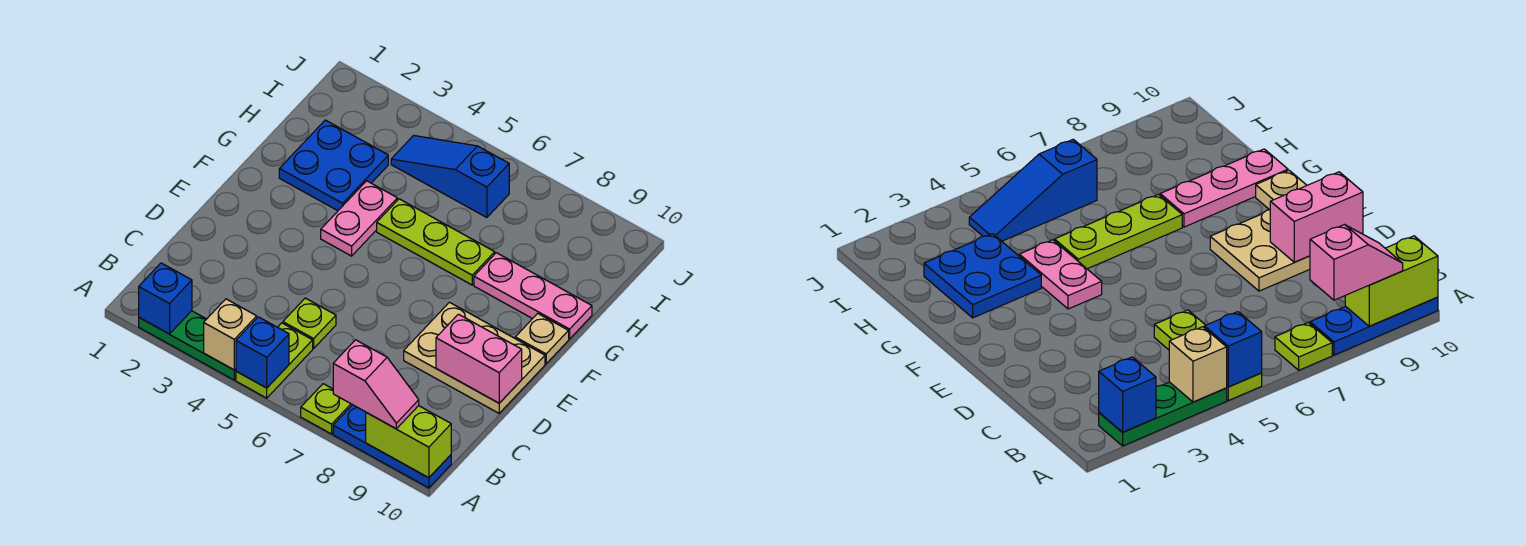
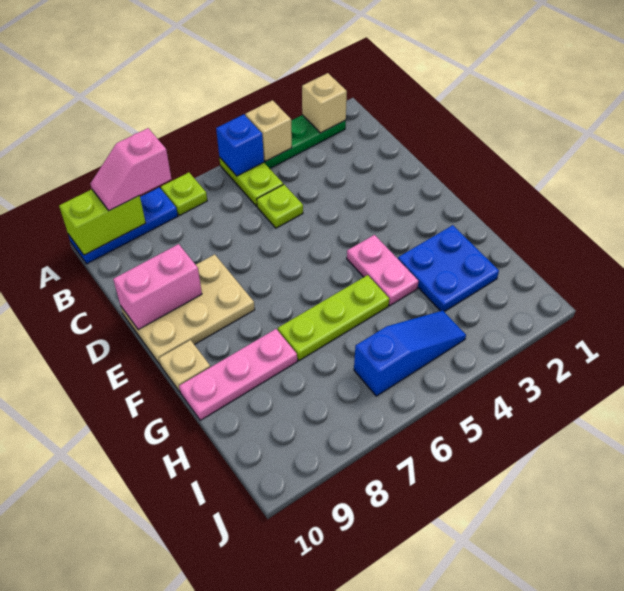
blue 1x1 brick [139,263,192,334] -> tan 1x1 brick [302,73,347,133]

